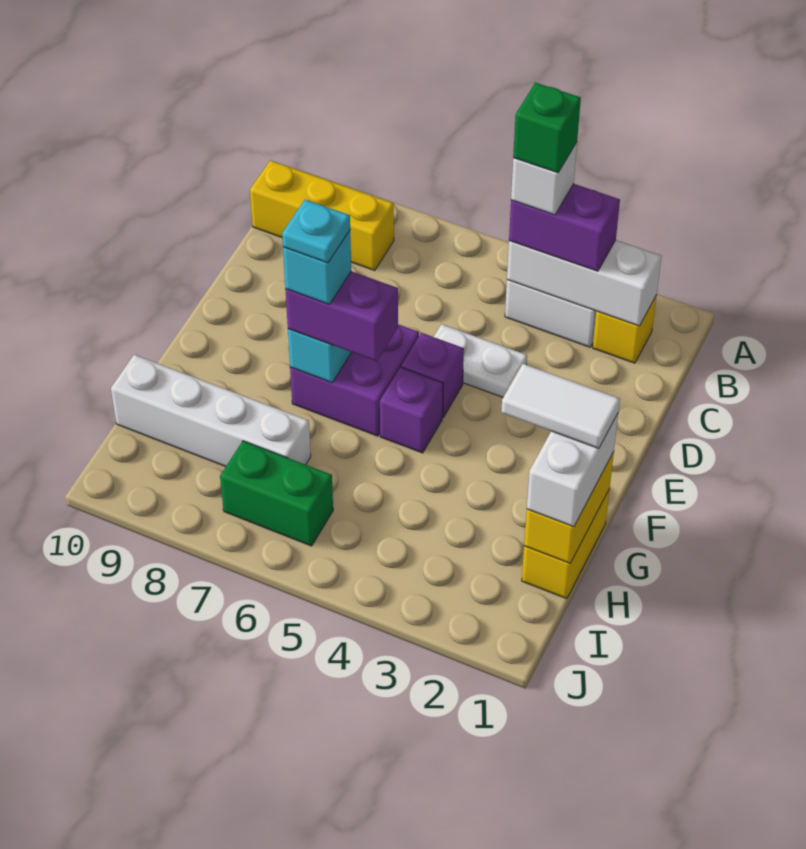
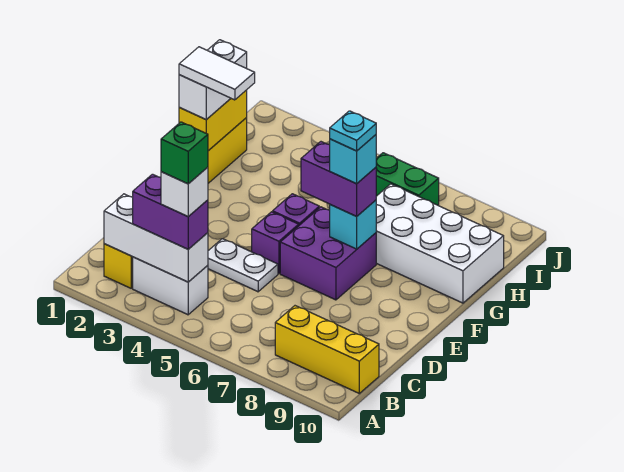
white 1x4 brick [111,355,311,466] -> white 2x4 brick [376,184,504,303]

